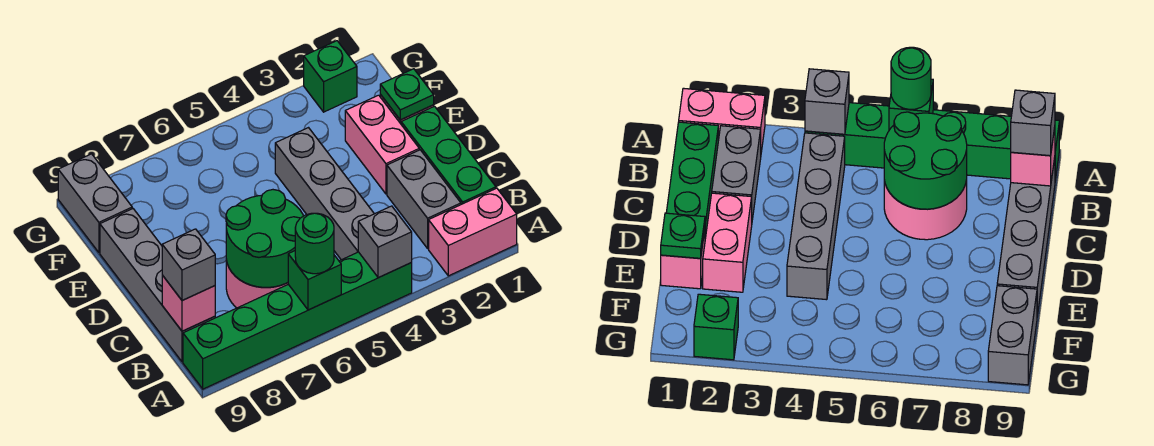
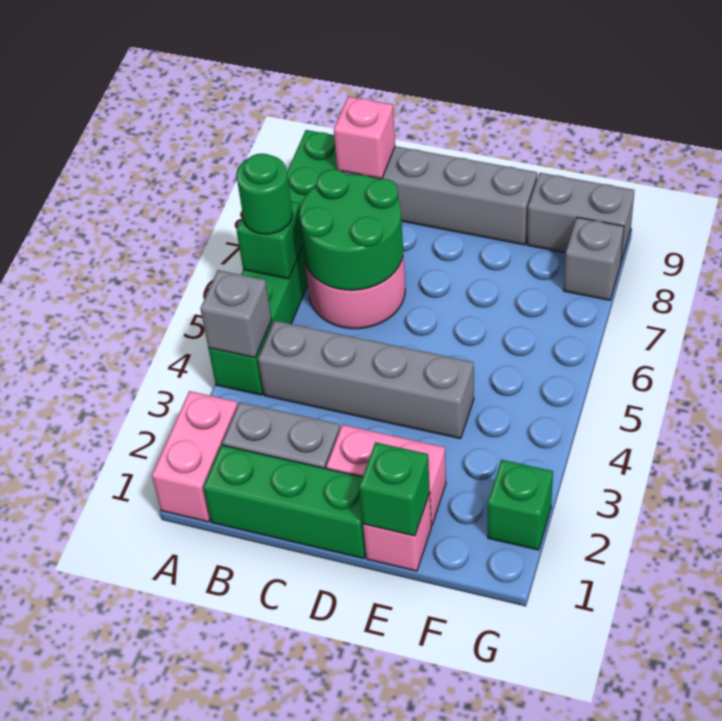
grey 1x1 brick [162,229,215,301] -> grey 1x1 brick moved to [564,217,624,300]
green 1x1 plate [380,69,434,120] -> green 1x1 brick [359,442,430,536]

